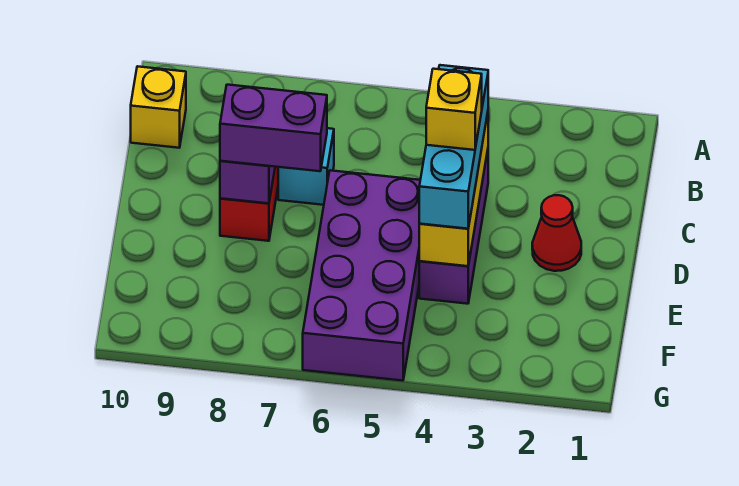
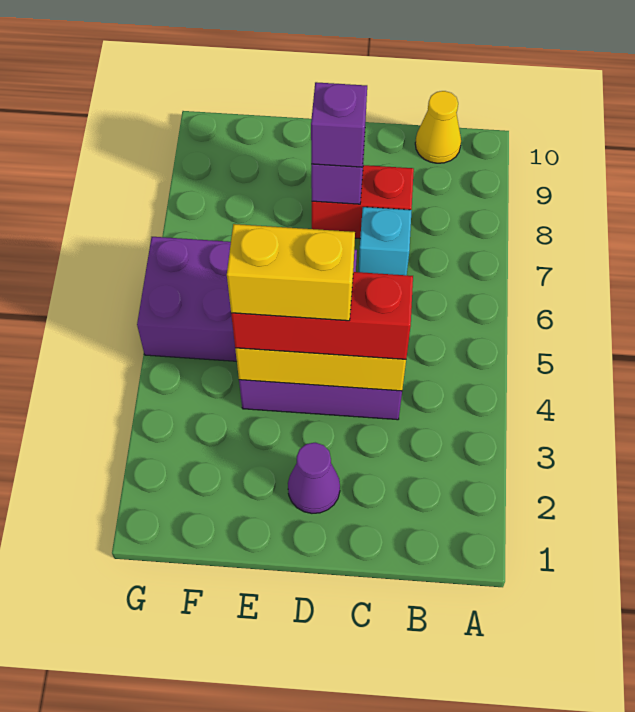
yellow 1x1 brick [131,66,186,148] -> yellow 1x1 cone [415,91,461,163]
cyan 1x3 brick [419,65,488,229] -> red 1x3 brick [231,272,413,359]
red 1x1 cone [532,195,581,271] -> purple 1x1 cone [288,443,340,513]
yellow 1x1 brick [426,69,482,150] -> yellow 1x2 brick [227,224,355,321]
purple 1x2 brick [220,85,327,171] -> purple 1x1 brick [311,82,367,167]

